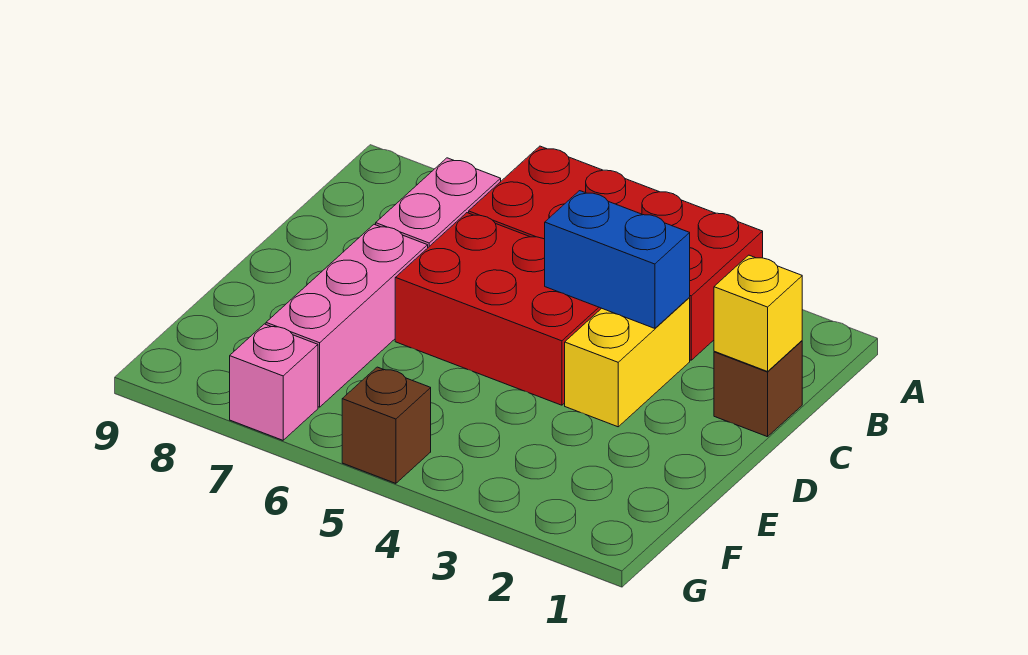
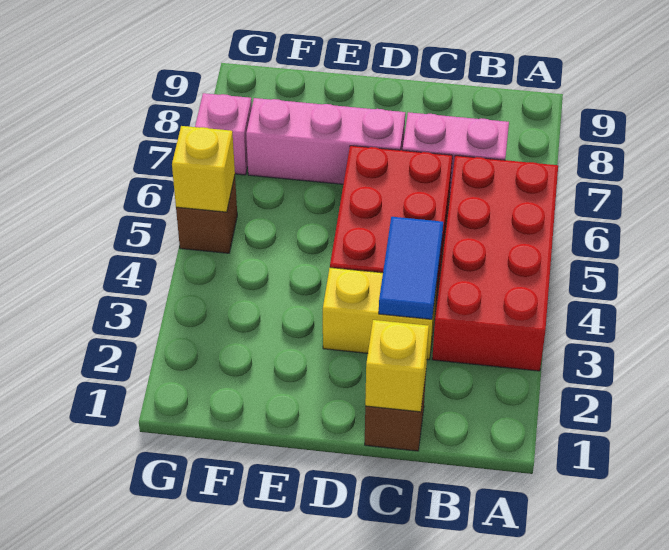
blue 1x2 brick [545,191,690,328] -> blue 1x2 tile [379,217,443,319]
none -> yellow 1x1 brick [172,126,235,212]

